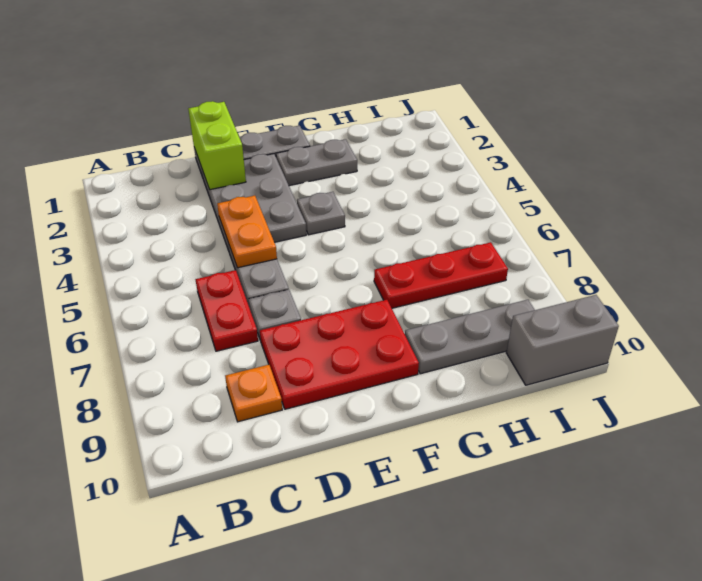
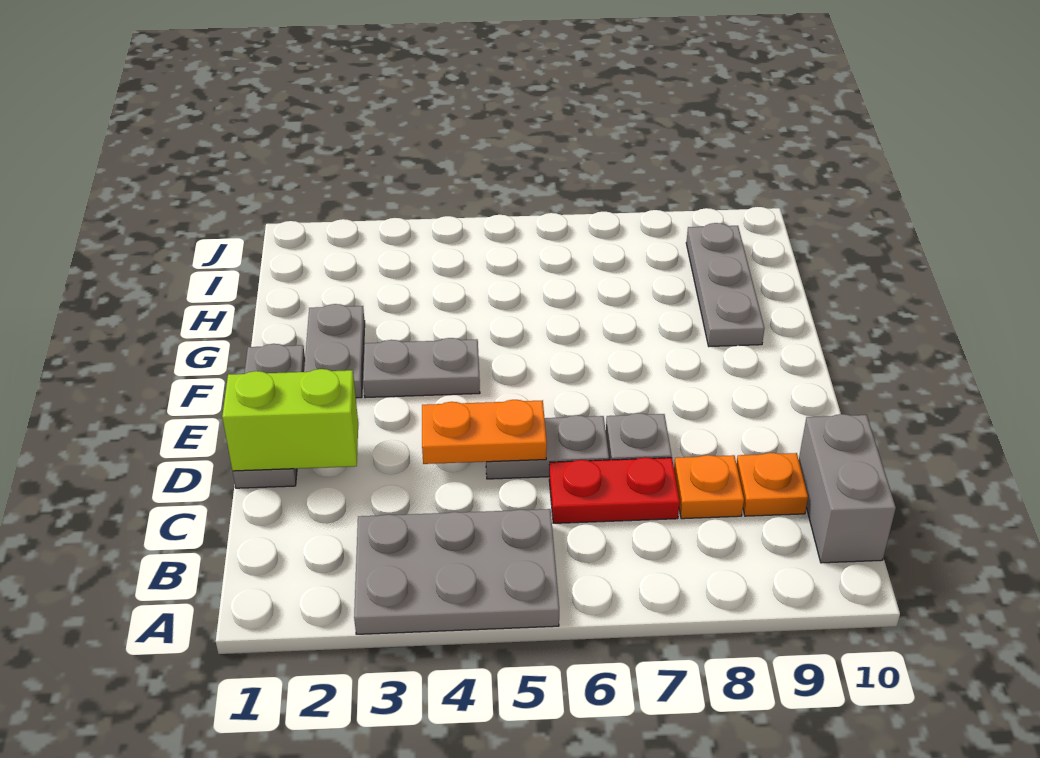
none -> orange 1x1 plate [674,455,744,519]
grey 2x3 plate [202,154,306,251] -> grey 2x3 plate moved to [354,509,559,634]
red 2x3 plate [260,300,419,409] -> none
grey 1x1 plate [297,192,345,235] -> grey 1x2 plate [363,338,480,398]
red 1x3 plate [374,242,508,308] -> none
grey 1x2 brick [506,295,619,385] -> grey 1x2 brick moved to [799,414,896,563]

